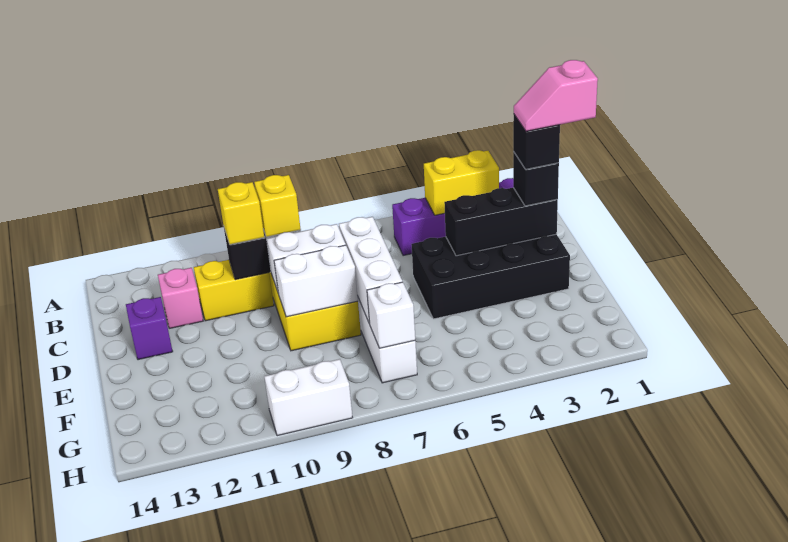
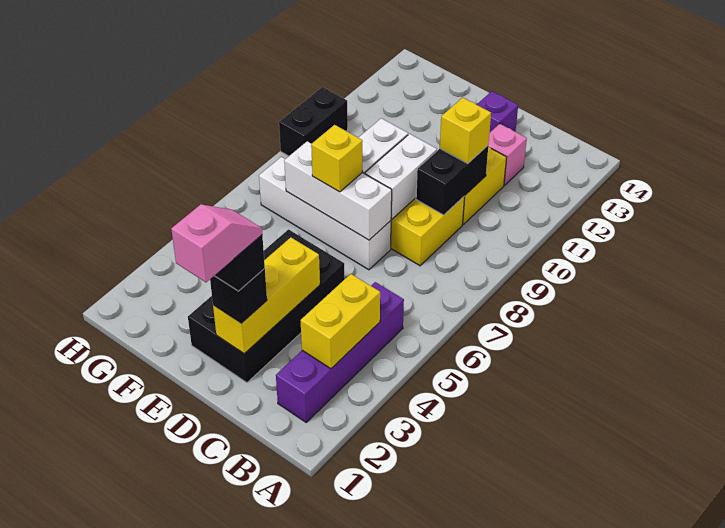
yellow 1x1 brick [254,175,301,237] -> yellow 1x1 brick moved to [311,125,362,192]
black 1x3 brick [444,188,558,256] -> yellow 1x3 brick [213,237,320,354]
white 1x1 brick [367,282,415,348] -> none
white 1x2 brick [264,359,353,436] -> black 1x2 brick [279,87,348,156]

